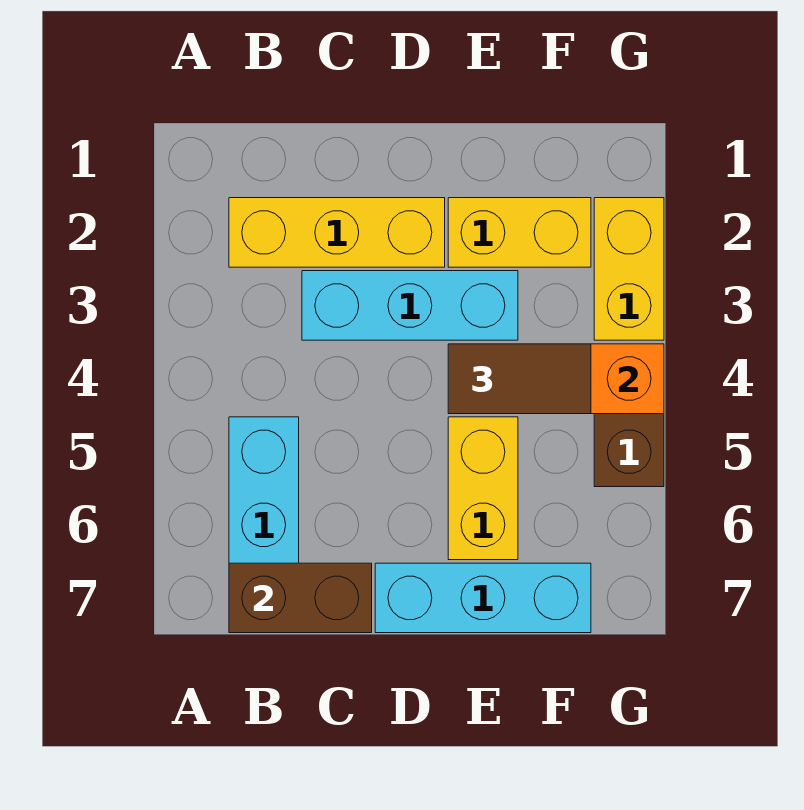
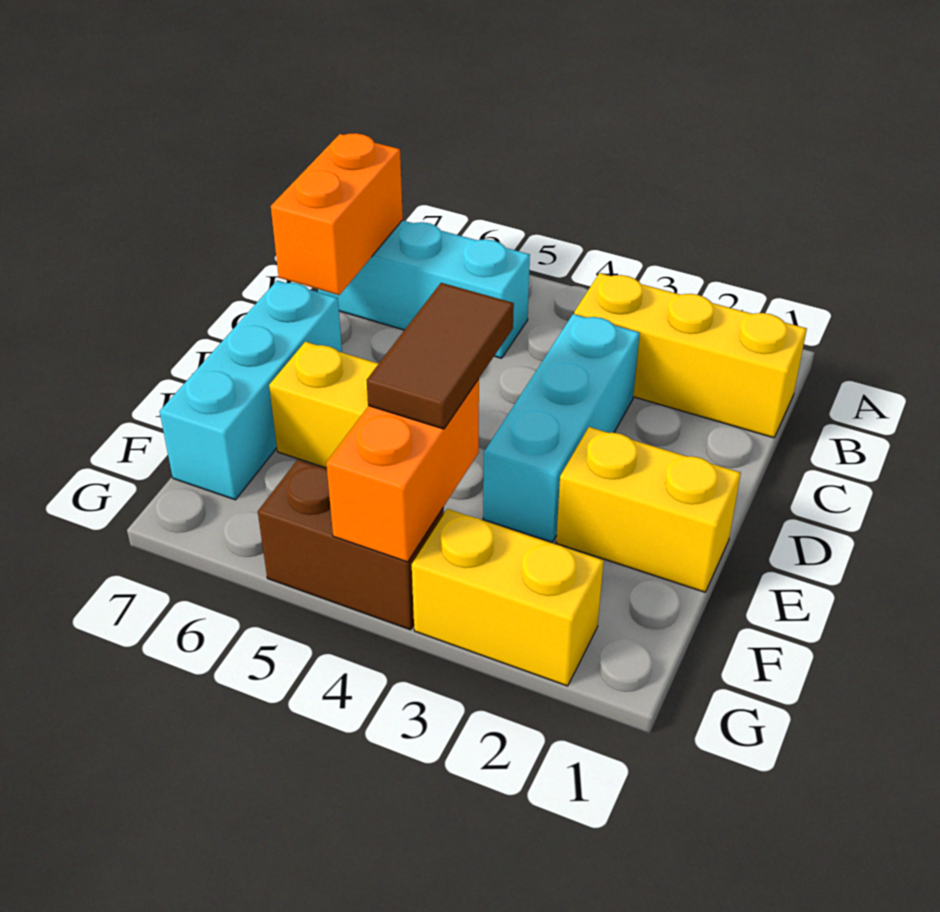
yellow 1x3 brick [229,198,445,267] -> yellow 1x3 brick turned to [574,273,807,438]
brown 1x2 brick [229,563,372,633] -> orange 1x2 brick [271,133,403,295]
yellow 1x2 brick [448,198,591,267] -> yellow 1x2 brick turned to [556,427,741,592]

